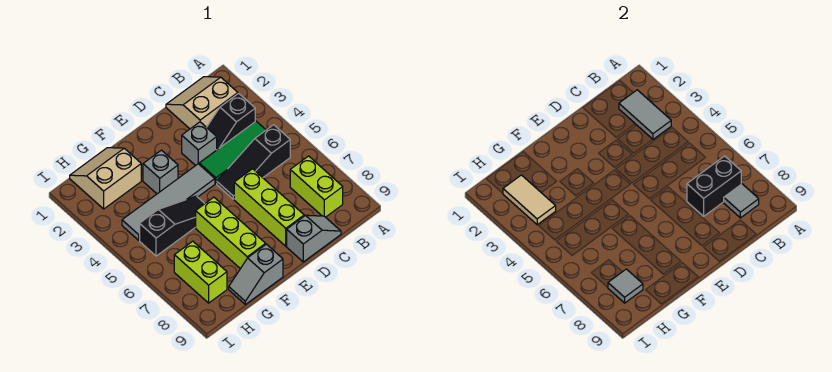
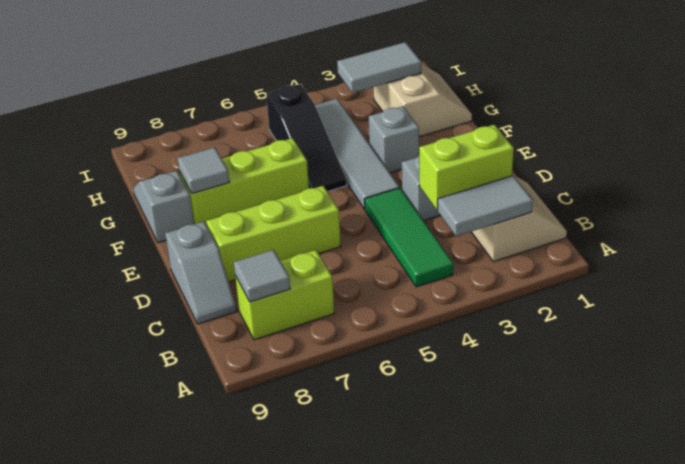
black 1x2 slope [207,93,255,150] -> none
black 1x3 slope [217,125,290,199] -> none
black 1x2 brick [687,156,741,216] -> none
tan 1x2 tile [503,175,556,225] -> grey 1x2 tile [337,42,421,93]
lime 1x2 brick [174,241,227,303] -> lime 1x2 brick moved to [419,125,514,210]
grey 1x1 tile [608,269,643,303] -> grey 1x1 tile moved to [178,147,229,193]

